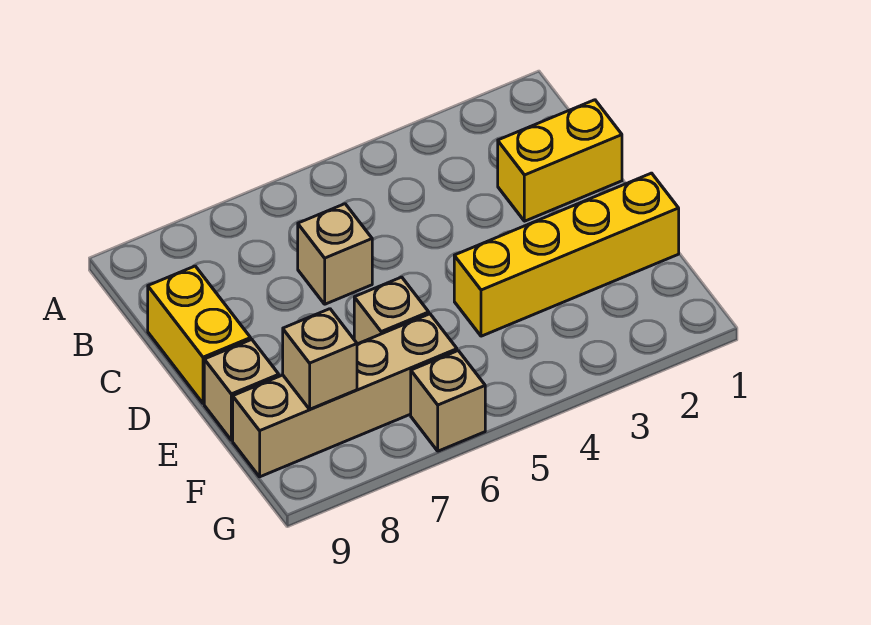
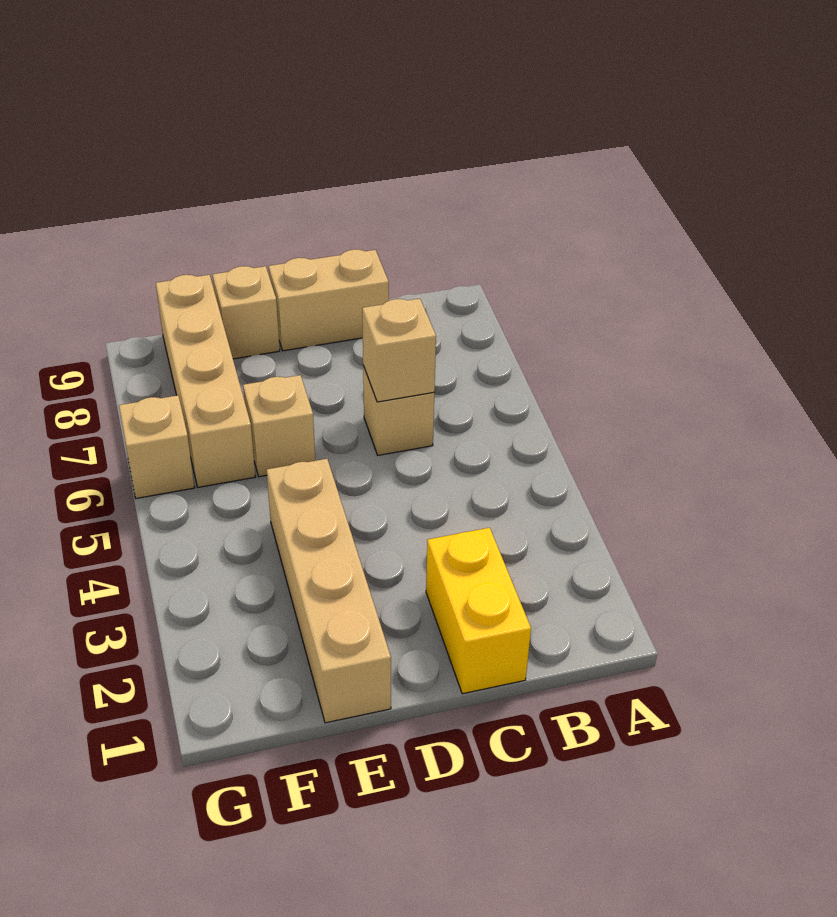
yellow 1x2 brick [148,266,251,403] -> tan 1x2 brick [269,249,389,351]
yellow 1x4 brick [454,173,679,336] -> tan 1x4 brick [267,459,391,723]
tan 1x1 brick [283,309,357,409] -> tan 1x1 brick moved to [362,299,436,402]

